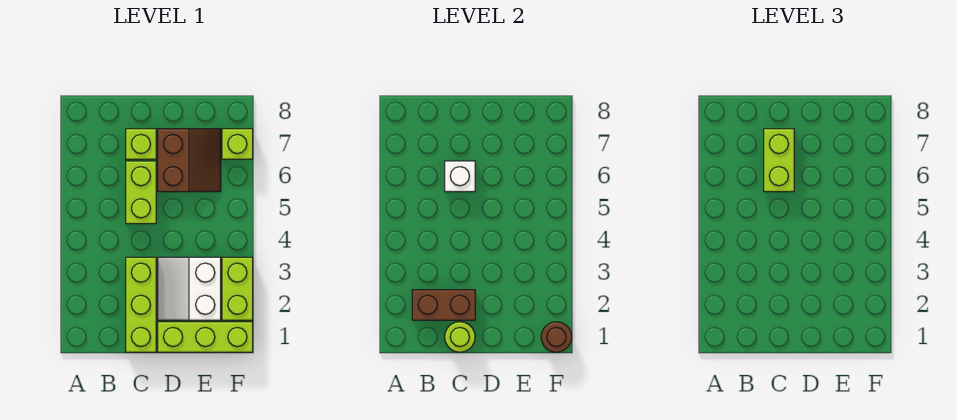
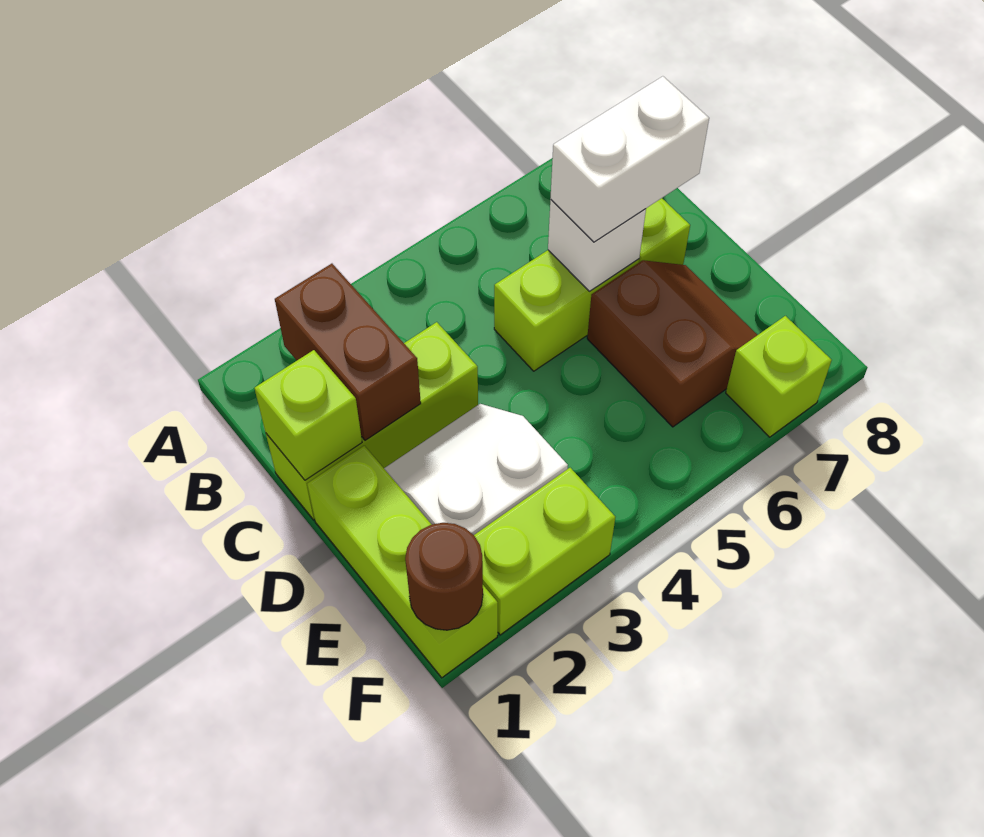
lime 1x1 round brick [445,322,475,352] -> lime 1x1 brick [254,350,362,480]
lime 1x2 brick [764,129,794,192] -> white 1x2 brick [550,76,709,242]
brown 2x2 slope [158,129,221,192] -> brown 2x2 slope turned to [587,260,757,427]

